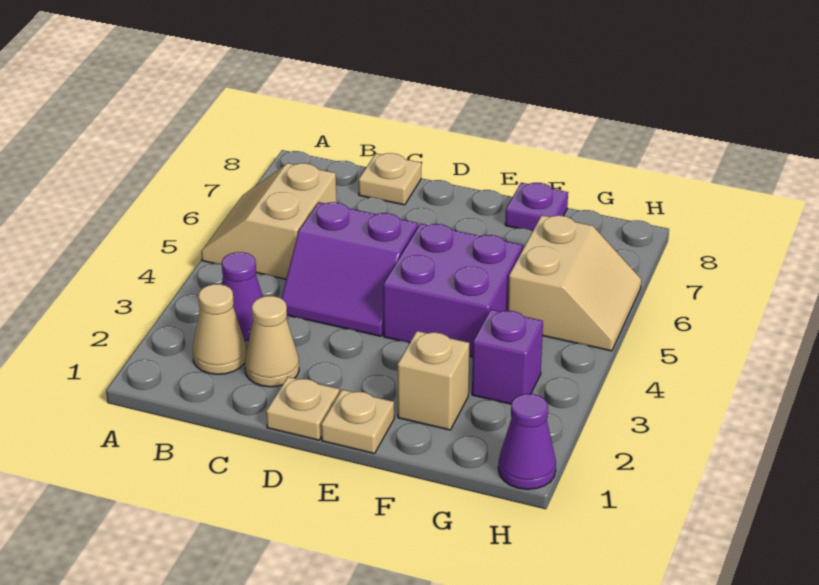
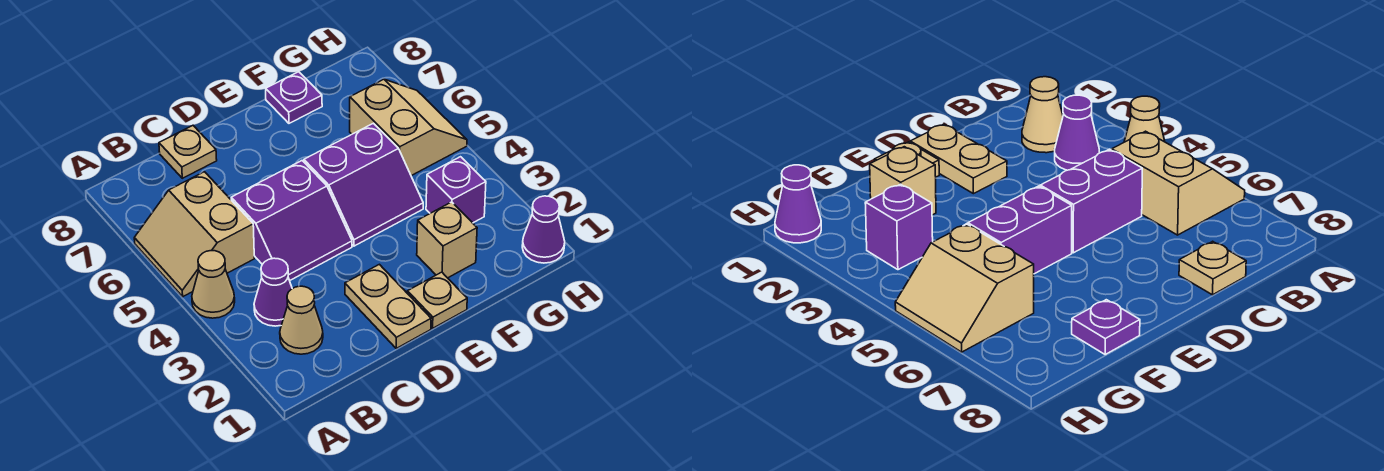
tan 1x1 cone [245,296,299,387] -> tan 1x1 cone moved to [192,251,235,318]
tan 1x1 plate [266,377,339,440] -> tan 1x2 plate [345,264,431,348]
purple 2x2 brick [383,224,523,357] -> purple 2x2 slope [304,123,423,246]

